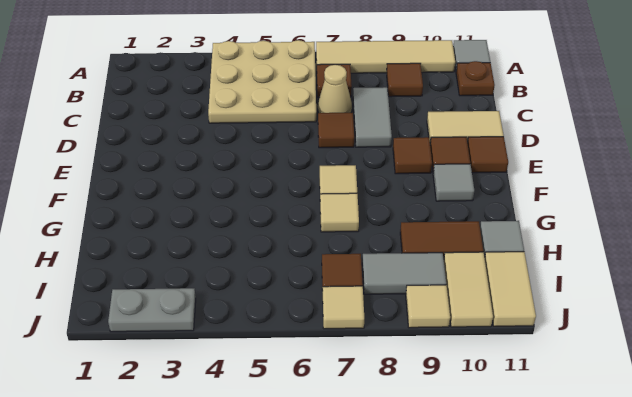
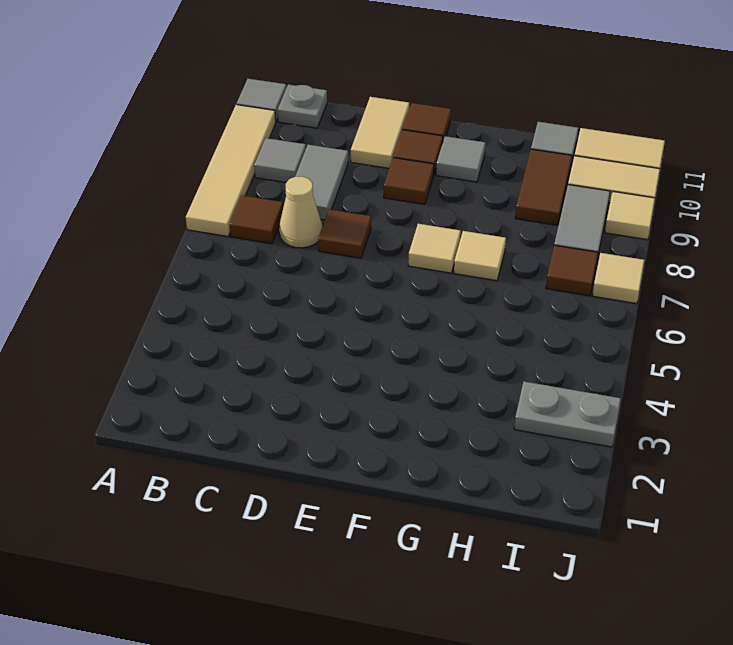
tan 3x3 plate [208,40,316,123] -> none
brown 1x1 tile [387,63,423,97] -> grey 1x1 tile [254,138,306,182]
brown 1x1 plate [456,61,495,96] -> grey 1x1 plate [278,85,327,128]
grey 1x2 tile [353,87,392,147] -> grey 1x2 tile turned to [295,145,348,220]
grey 1x2 plate [108,288,196,332] -> grey 1x2 plate turned to [514,382,621,447]

